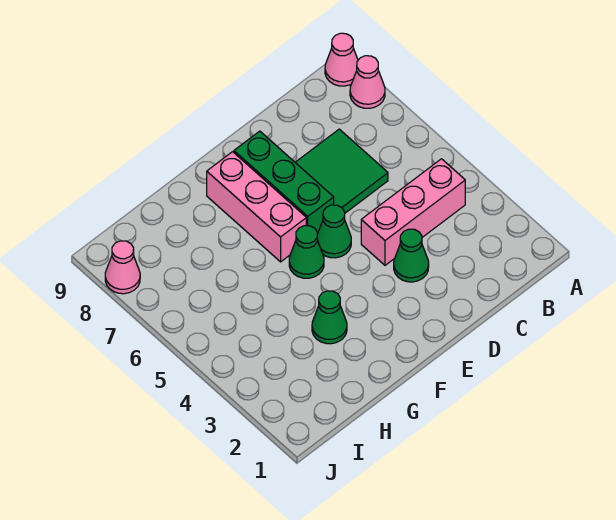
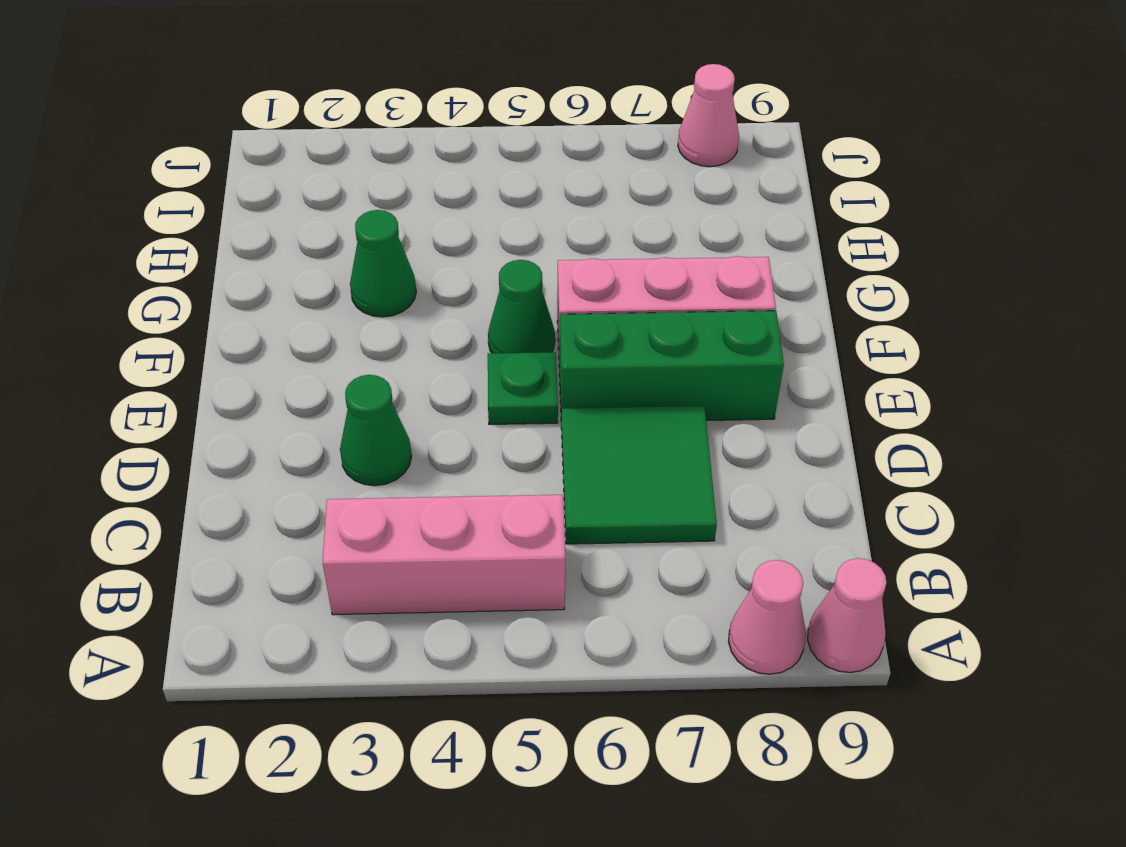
pink 1x3 brick [361,159,465,265] -> pink 1x3 brick turned to [323,495,565,615]
green 1x1 cone [317,205,351,258] -> green 1x1 plate [488,352,558,424]

